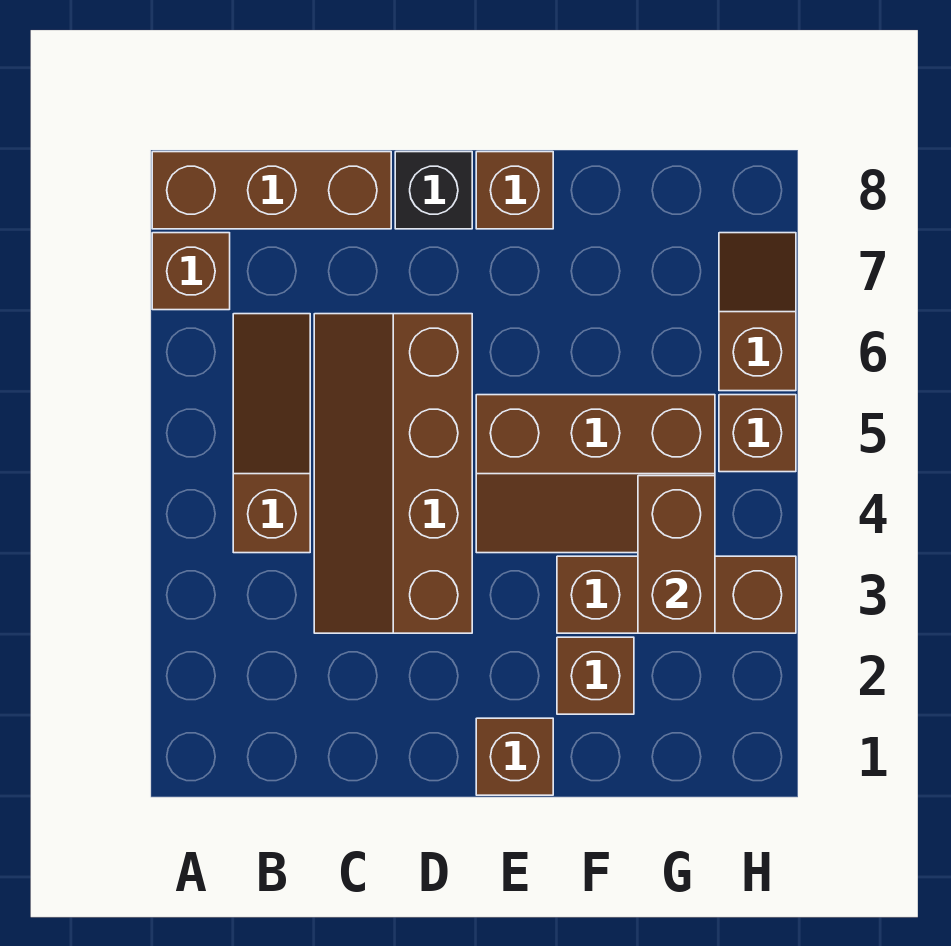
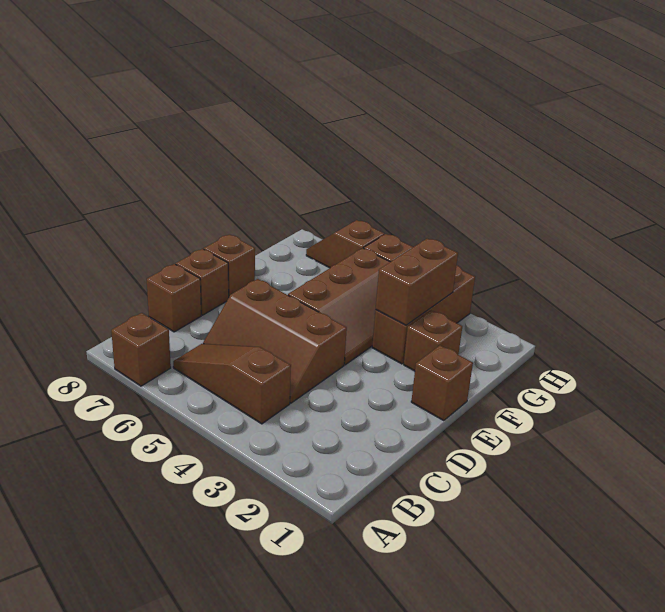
brown 1x3 brick [152,152,391,229] -> brown 1x1 brick [147,264,201,332]
brown 2x4 slope [314,314,472,633] -> brown 2x3 slope [203,279,347,403]
black 1x1 brick [395,152,472,229] -> brown 1x1 brick [176,249,229,315]
brown 1x2 brick [638,476,715,633] -> brown 1x2 brick turned to [376,238,458,325]

